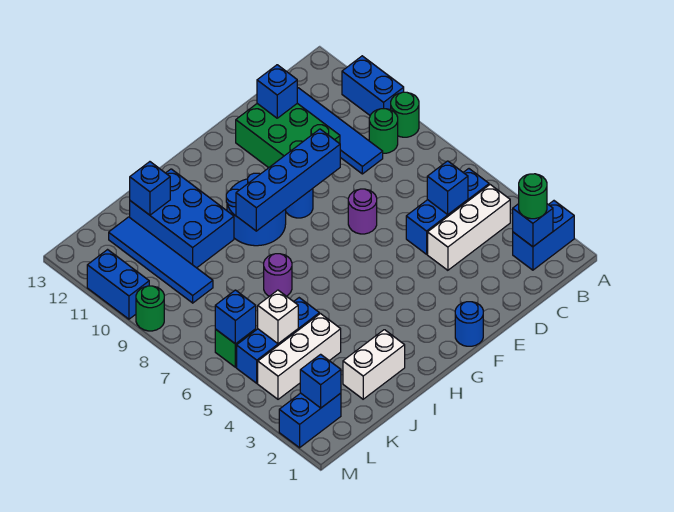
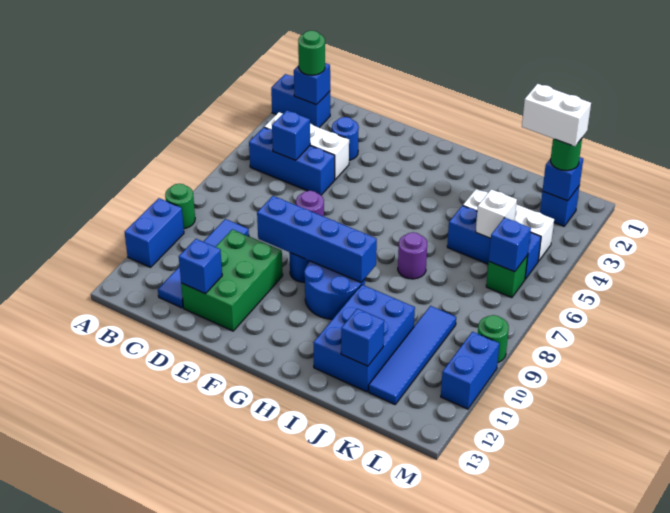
green 1x1 round brick [369,109,398,153] -> green 1x1 round brick moved to [551,138,582,171]
blue 1x1 round brick [455,302,483,346] -> blue 1x1 round brick moved to [332,117,359,160]
white 1x2 brick [343,330,405,399] -> white 1x2 brick moved to [522,84,591,146]
blue 1x2 brick [279,393,341,448] -> blue 1x1 brick [540,185,580,226]

